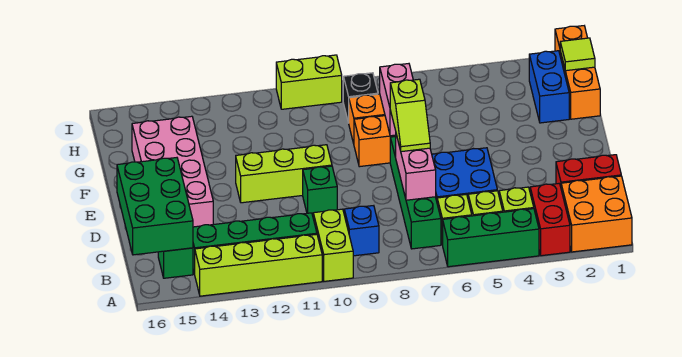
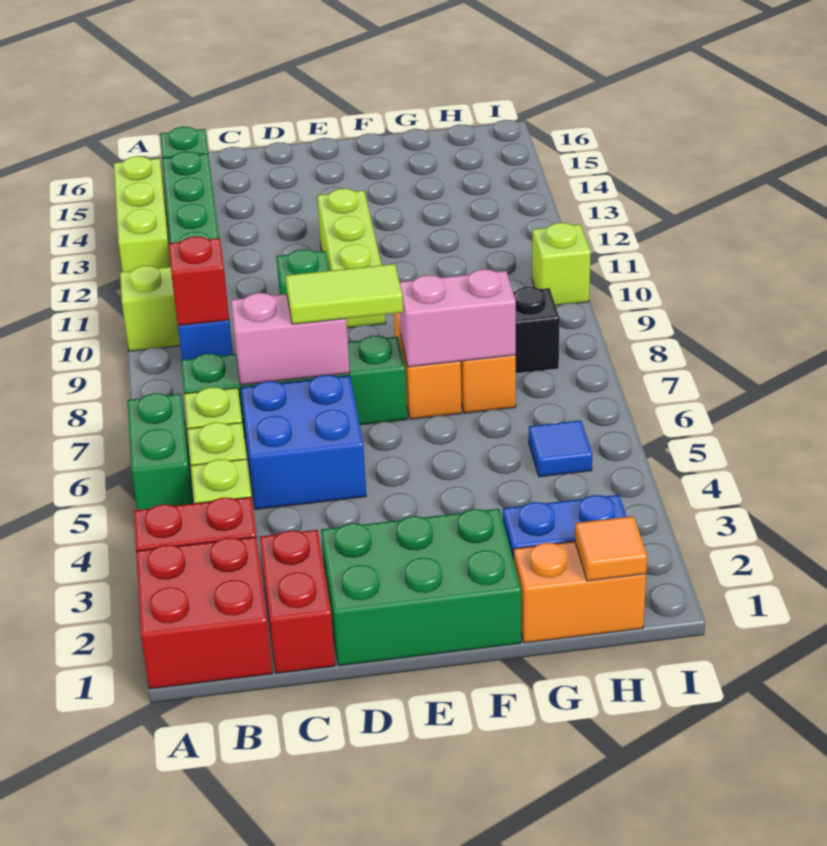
orange 2x2 brick [561,176,632,252] -> red 2x2 brick [136,537,272,689]
green 1x3 brick [443,209,539,267] -> green 1x2 brick [127,393,193,510]
lime 1x4 brick [195,234,322,296] -> lime 1x3 brick [114,156,171,272]
none -> red 1x1 brick [169,236,229,325]
green 2x3 brick [117,158,193,255] -> green 2x3 brick moved to [321,509,521,666]
lime 1x2 slope [390,79,430,152] -> lime 1x2 tile [286,264,403,324]
pink 2x4 brick [132,116,213,227] -> none
orange 1x3 brick [555,26,600,119] -> orange 1x2 brick [513,542,646,643]
lime 1x1 tile [560,38,595,71] -> orange 1x1 tile [575,516,647,581]
none -> blue 1x1 tile [529,420,592,477]
lime 1x2 brick [276,55,342,109] -> lime 1x1 brick [532,223,591,306]

